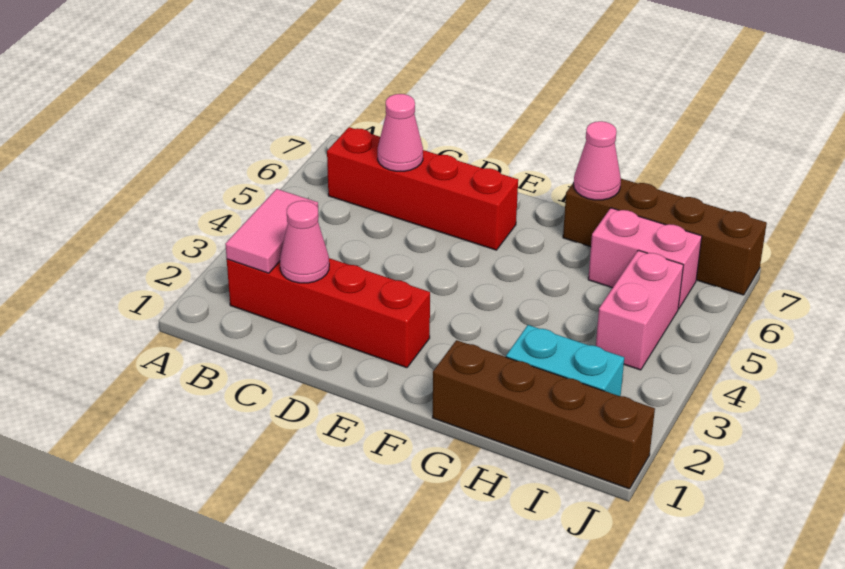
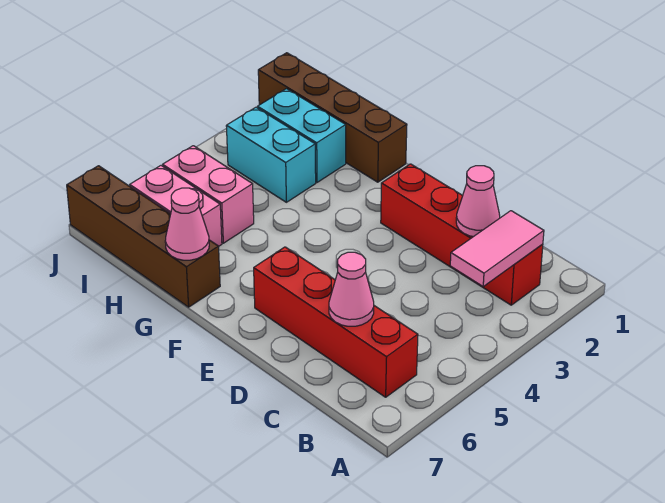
none -> cyan 1x2 brick [226,107,316,202]
pink 1x2 brick [596,250,683,370] -> pink 1x2 brick turned to [163,146,254,243]

